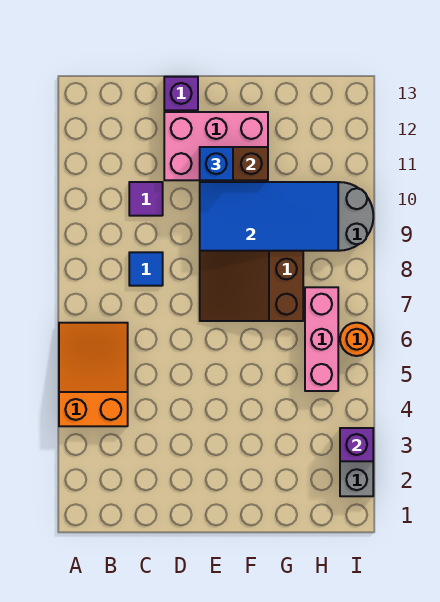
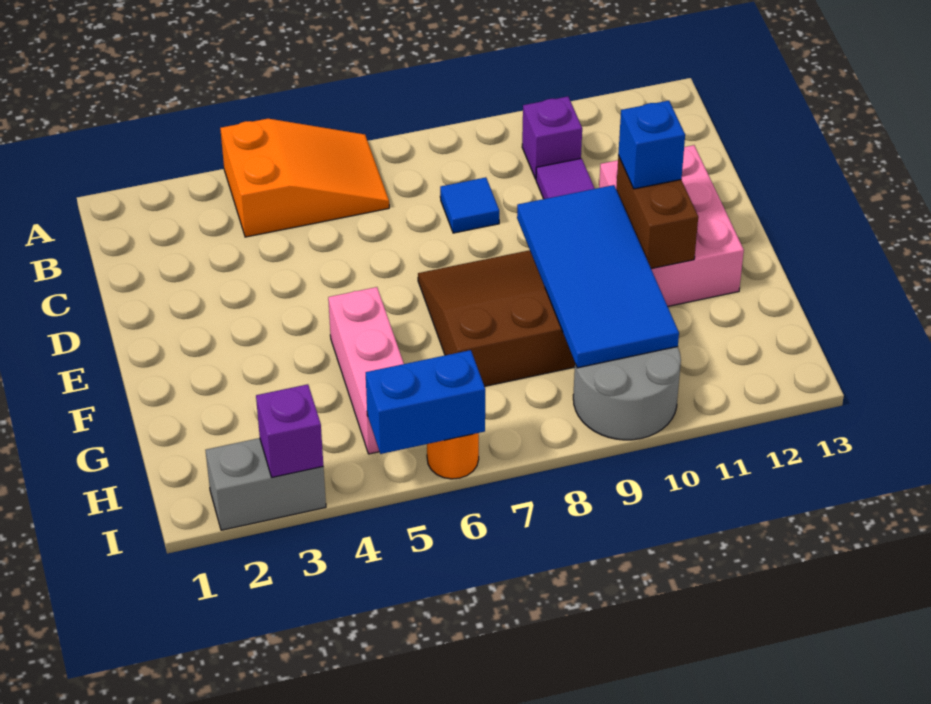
purple 1x1 brick [164,77,198,110] -> purple 1x1 brick moved to [522,97,582,179]
pink 1x3 brick [305,287,338,391] -> pink 1x3 brick turned to [328,287,404,454]
none -> blue 1x2 brick [366,350,485,454]

